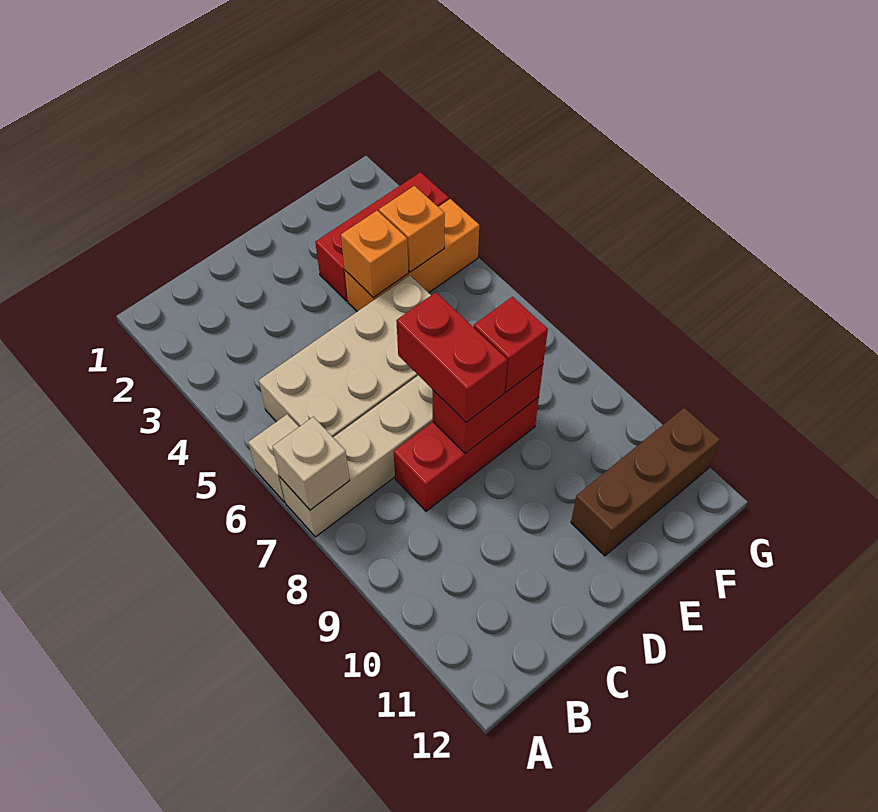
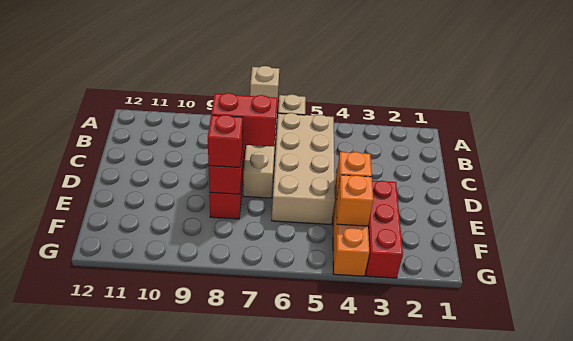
brown 1x3 brick [571,408,720,556] -> none

